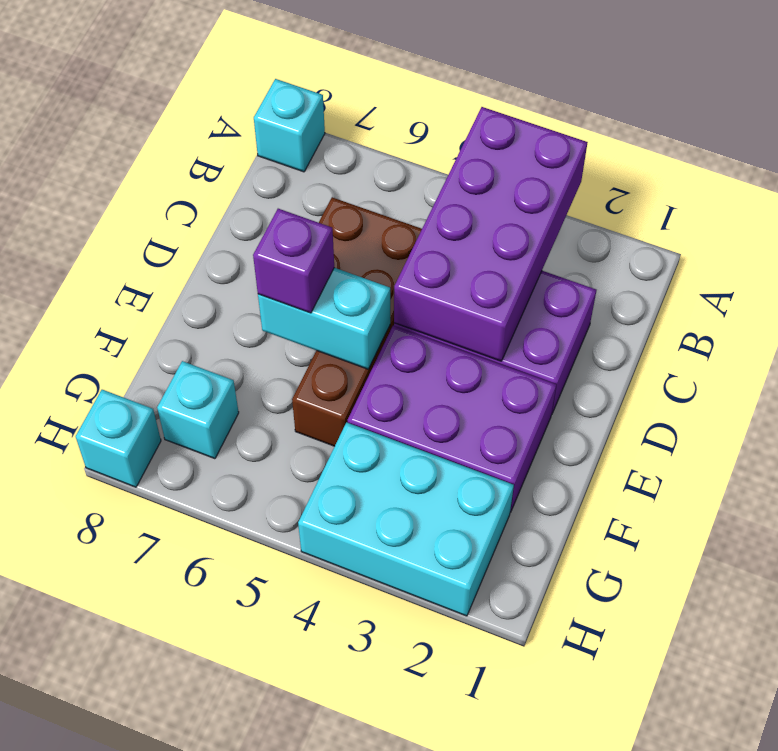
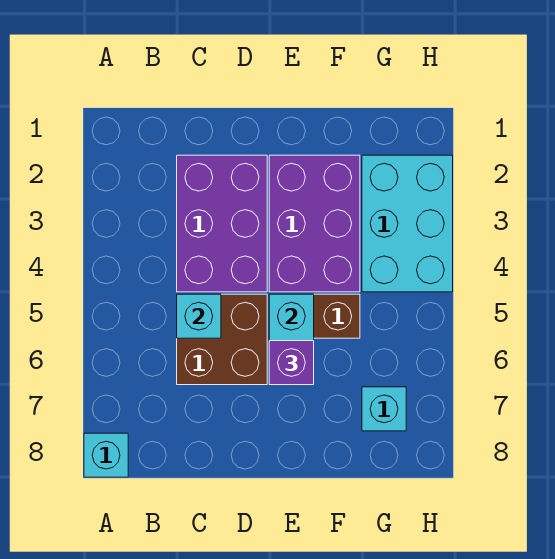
purple 2x4 brick [394,107,588,361] -> none
cyan 1x1 brick [76,390,161,487] -> cyan 1x1 brick moved to [177,294,221,338]

